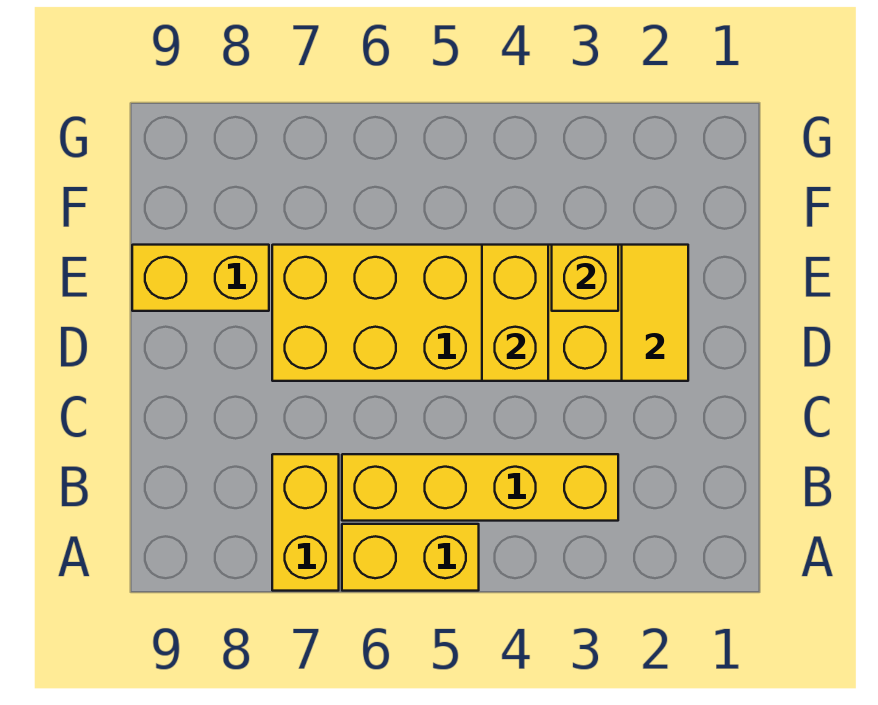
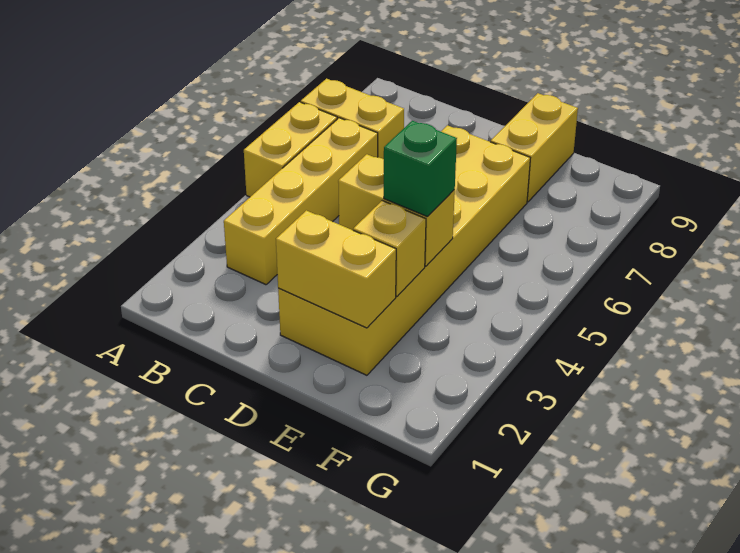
yellow 1x2 tile [622,245,688,381] -> yellow 1x2 brick [276,210,396,328]
none -> green 1x1 brick [384,121,457,217]

